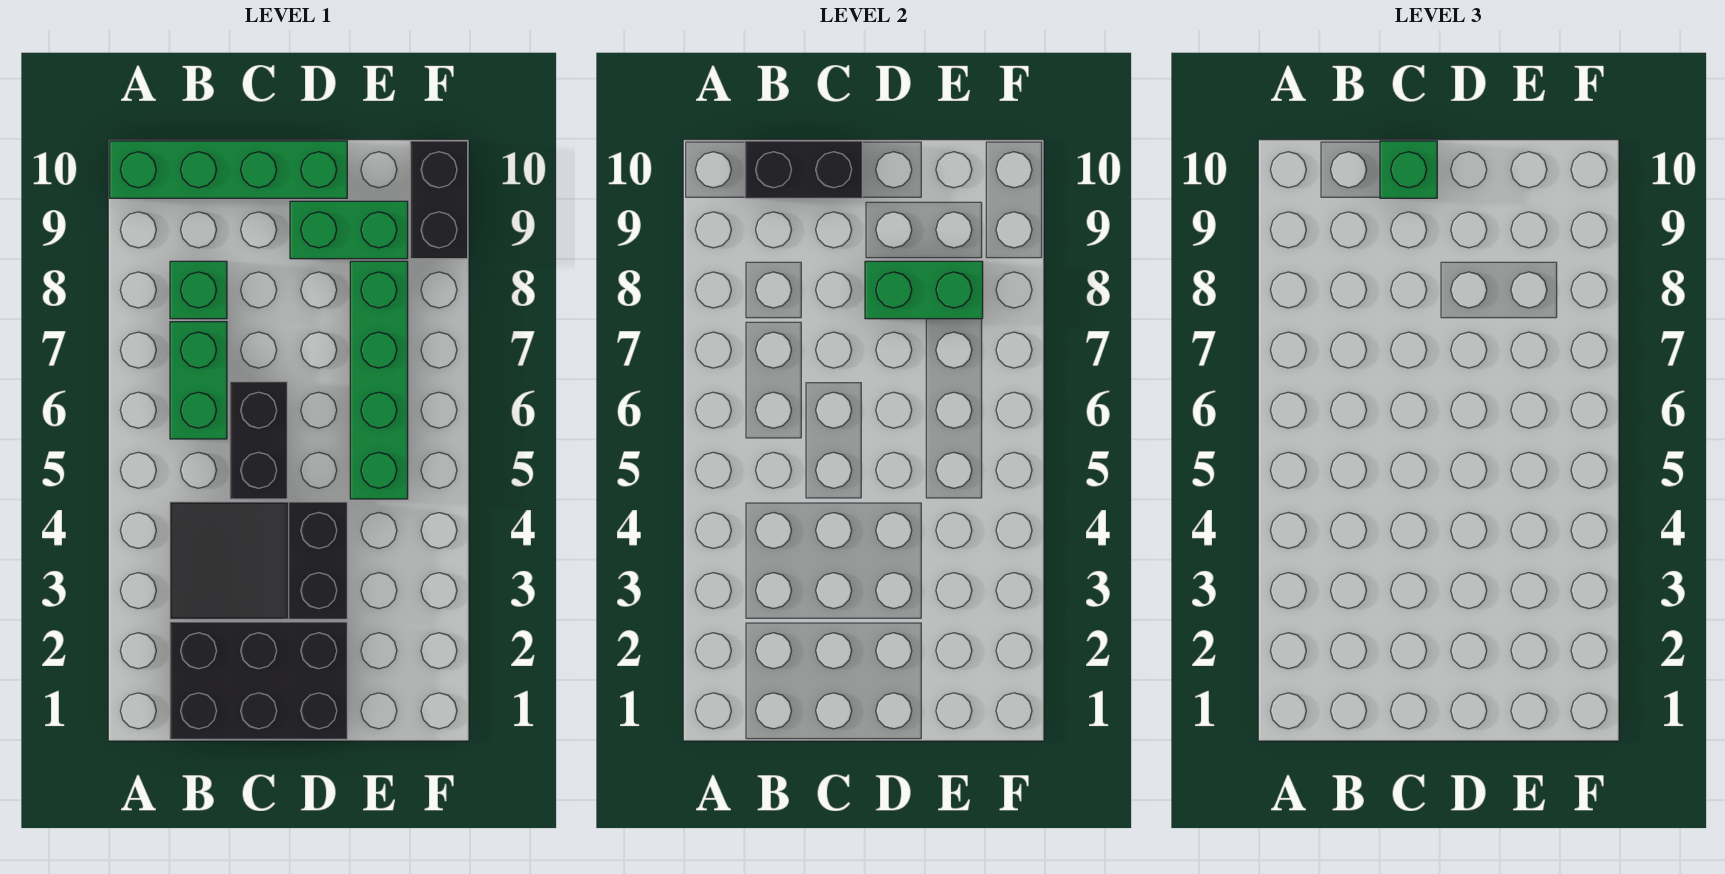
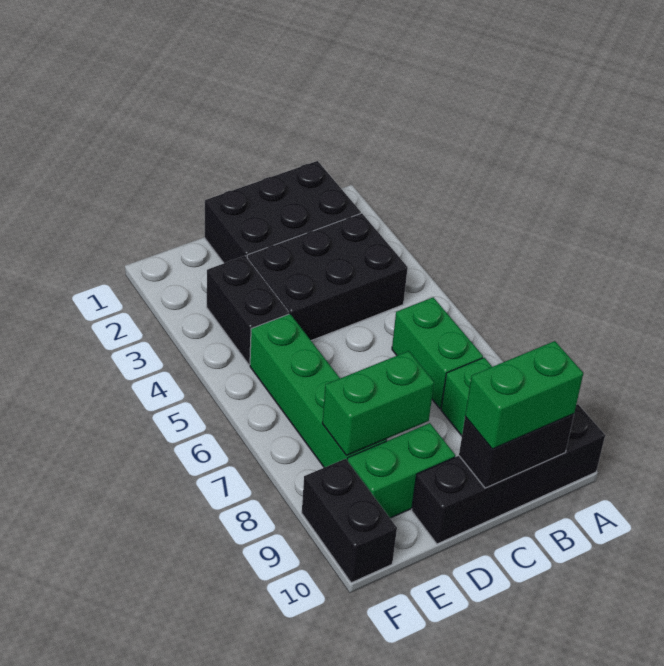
green 1x4 brick [110,141,347,198] -> black 1x4 brick [412,404,605,544]
black 2x3 slope [170,502,347,619] -> black 2x3 brick [247,213,408,341]
black 1x2 brick [230,382,287,499] -> black 1x2 brick moved to [207,256,289,365]
green 1x1 brick [1380,141,1437,198] -> green 1x2 brick [465,341,583,449]

